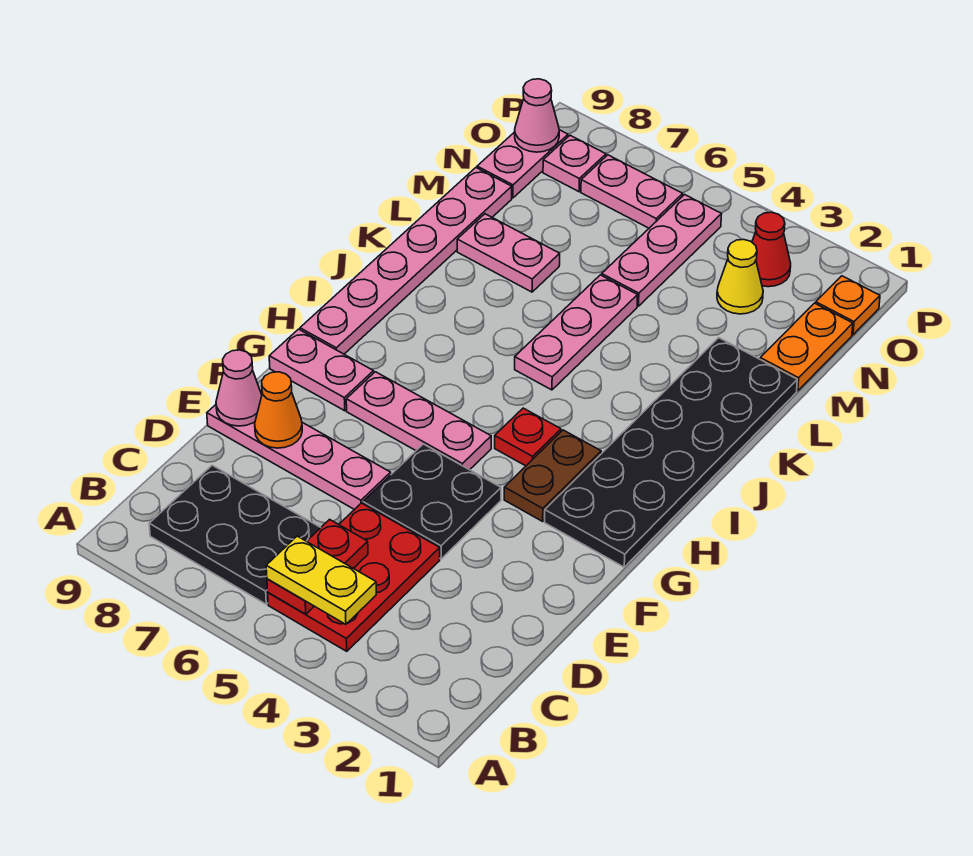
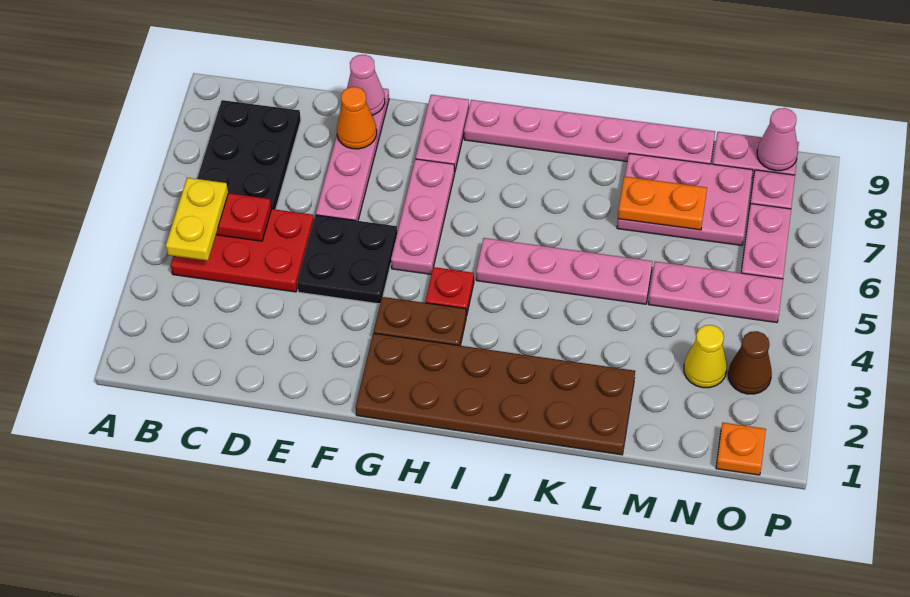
black 2x6 plate [545,338,797,567] -> brown 2x6 plate [356,333,635,455]
pink 1x3 plate [515,275,638,390] -> pink 1x4 plate [476,238,652,304]
pink 1x2 plate [457,214,560,292] -> pink 2x3 plate [617,153,753,245]
orange 1x2 plate [760,303,853,391] -> orange 1x2 plate moved to [618,177,707,230]
red 1x1 cone [752,212,791,287] -> brown 1x1 cone [728,331,772,394]

